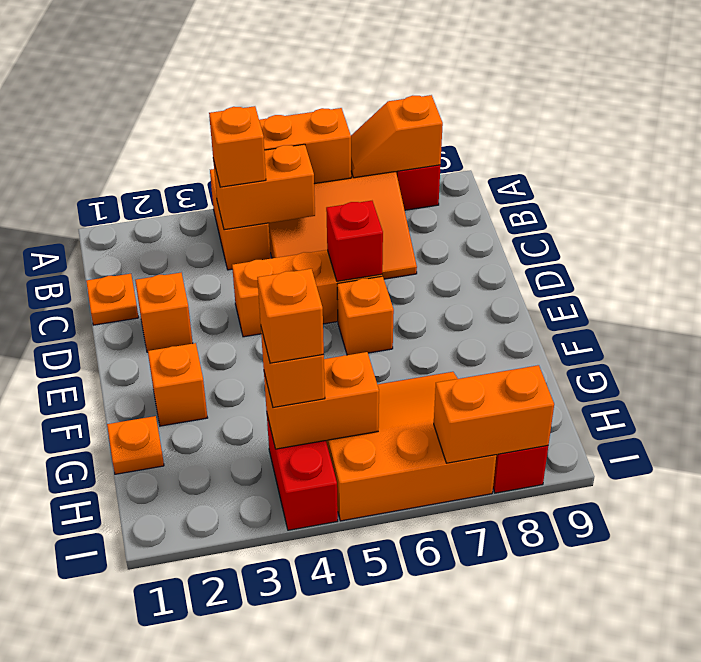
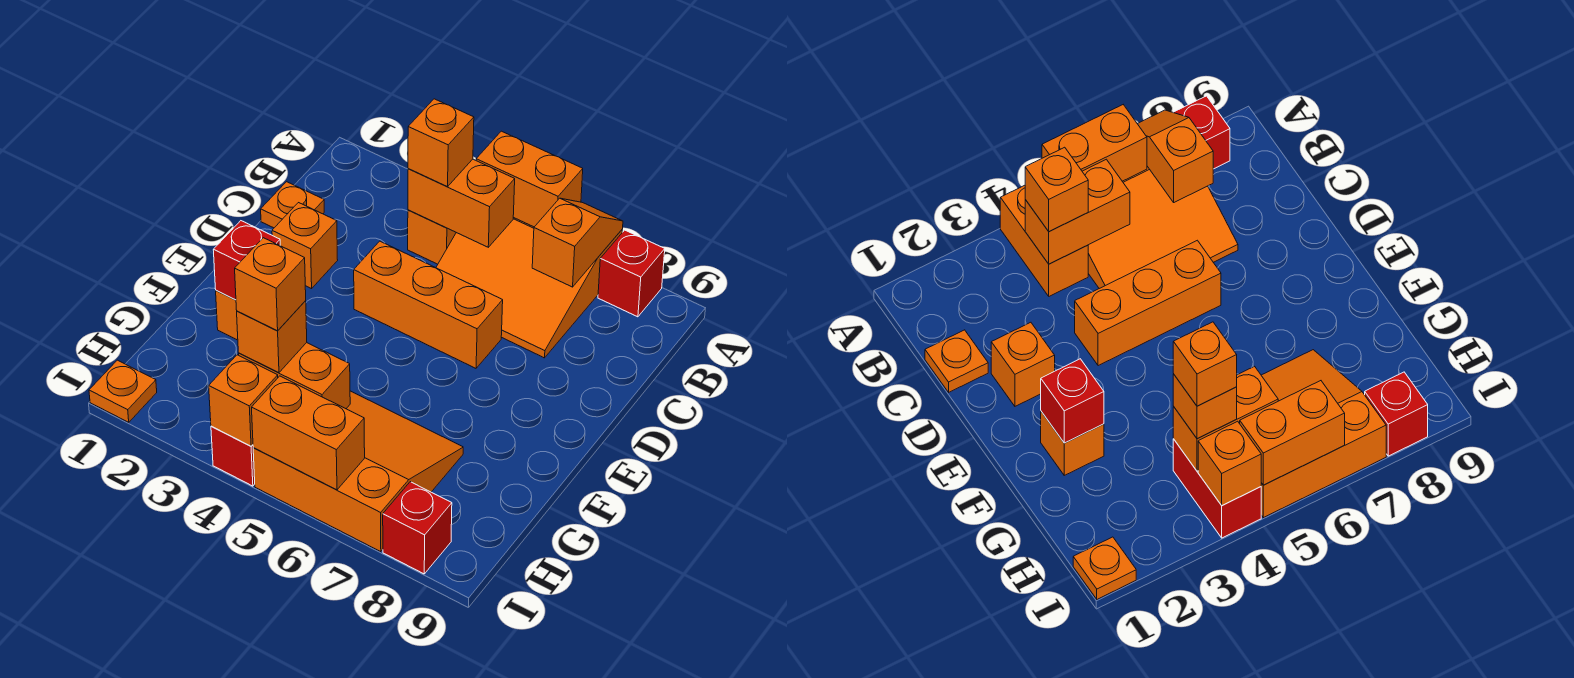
orange 1x2 slope [351,95,443,178] -> orange 1x2 slope turned to [532,198,623,287]
red 1x1 brick [326,201,383,281] -> red 1x1 brick moved to [213,221,280,300]
orange 1x1 brick [337,276,394,355] -> orange 1x1 brick moved to [209,355,278,446]
orange 1x1 plate [107,416,164,474] -> orange 1x1 plate moved to [89,360,157,422]
orange 1x2 brick [434,365,554,463] -> orange 1x2 brick moved to [252,376,365,490]

